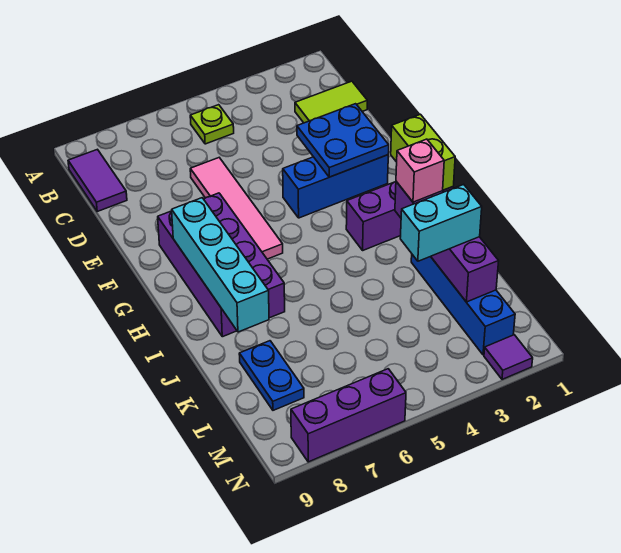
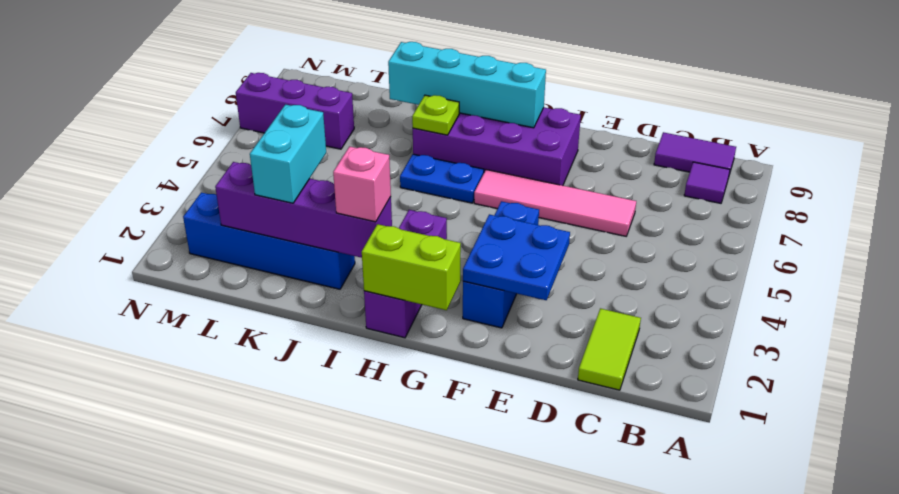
lime 1x1 plate [190,105,234,144] -> lime 1x1 plate moved to [412,95,459,135]
blue 1x2 plate [239,341,304,410] -> blue 1x2 plate moved to [400,154,484,203]
purple 1x1 tile [484,335,533,379] -> purple 1x1 tile moved to [684,162,730,203]
purple 1x3 brick [291,369,406,462] -> purple 1x3 brick turned to [236,73,354,149]

